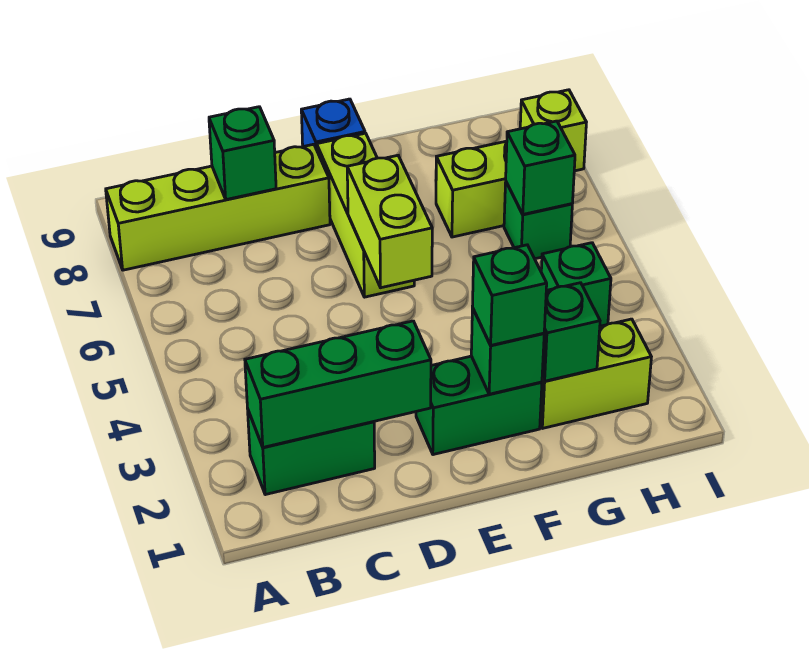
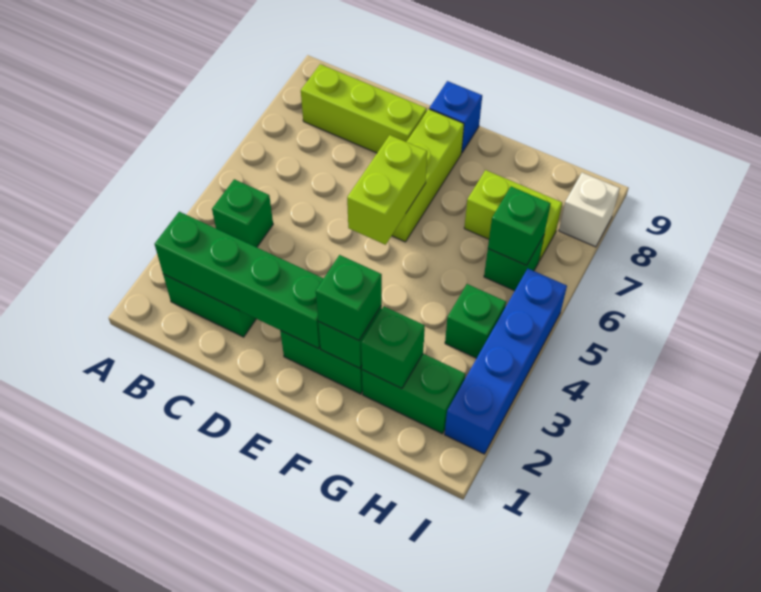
lime 1x4 brick [106,144,330,270] -> lime 1x3 brick [301,64,427,153]
green 1x3 brick [245,321,431,447] -> green 1x4 brick [155,212,324,349]
green 1x1 brick [209,107,276,200] -> green 1x1 brick moved to [212,179,273,247]
lime 1x2 brick [540,319,651,428] -> green 1x2 brick [362,354,465,434]
none -> blue 1x4 brick [445,269,567,454]
lime 1x1 brick [520,90,586,171] -> white 1x1 brick [559,173,620,247]

